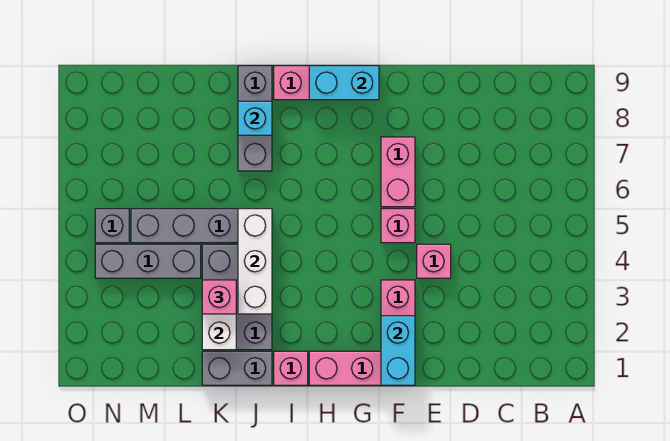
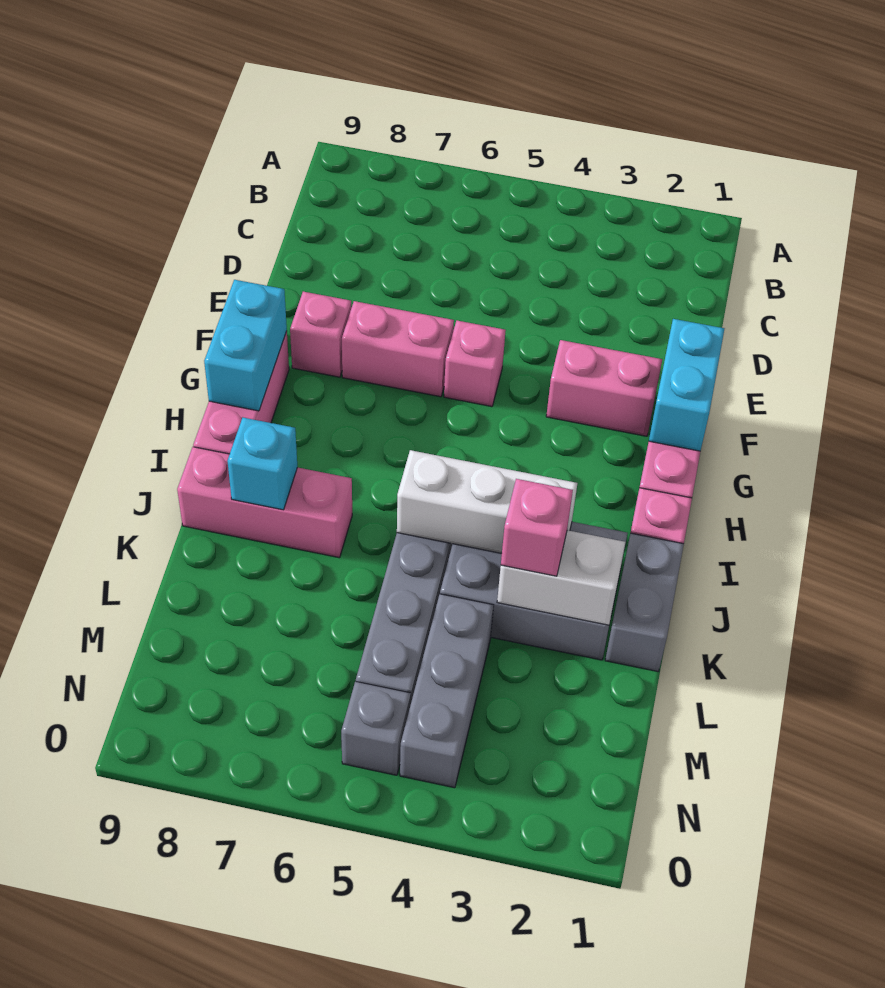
pink 1x1 brick [417,244,451,278] -> pink 1x1 brick moved to [290,292,351,377]
cyan 1x2 brick [381,316,415,385] -> cyan 1x2 brick turned to [649,319,724,451]
grey 1x3 brick [238,66,272,171] -> pink 1x3 brick [177,447,352,558]

